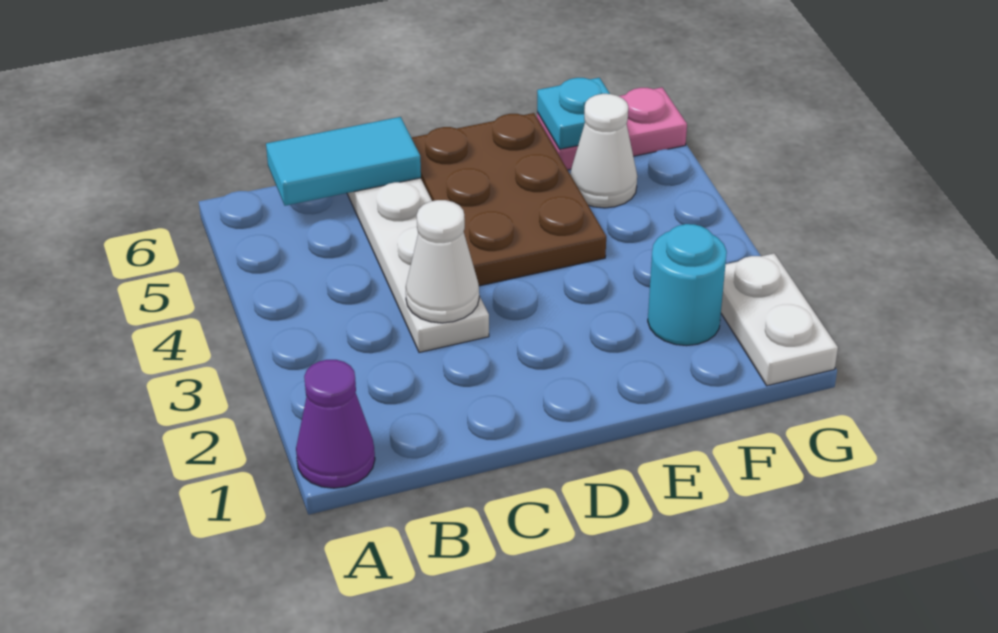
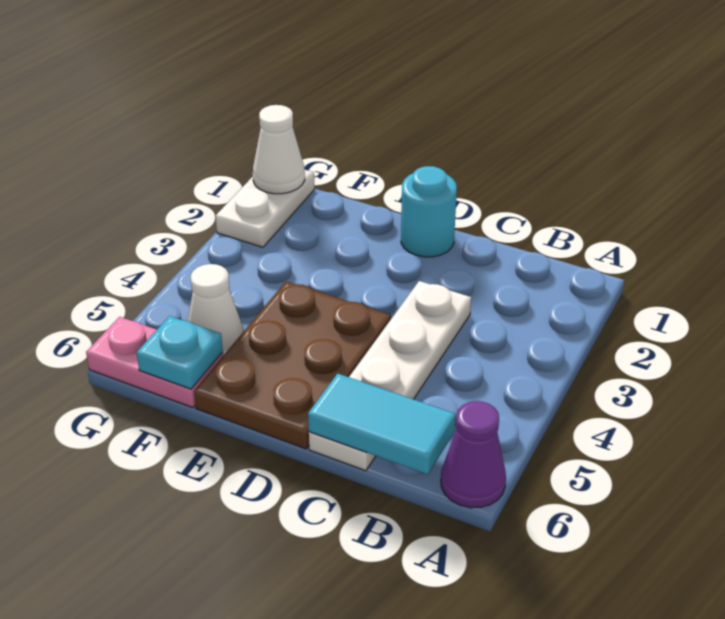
purple 1x1 cone [296,360,375,488] -> purple 1x1 cone moved to [441,401,506,508]
white 1x1 cone [406,200,479,323] -> white 1x1 cone moved to [253,105,305,194]
cyan 1x1 round brick [648,224,727,346] -> cyan 1x1 round brick moved to [401,166,457,257]

